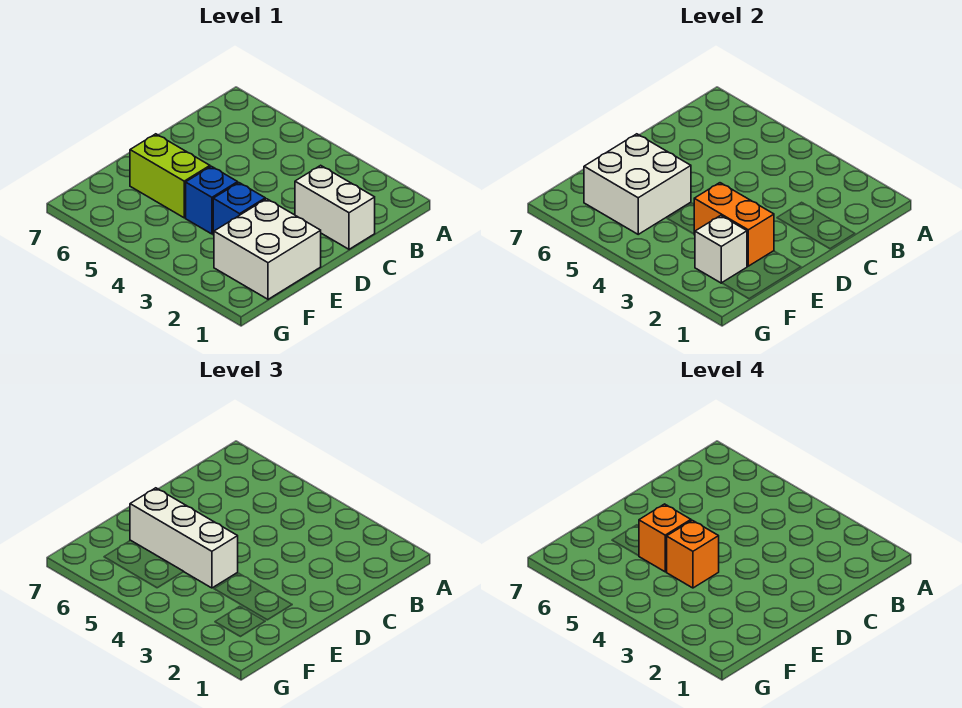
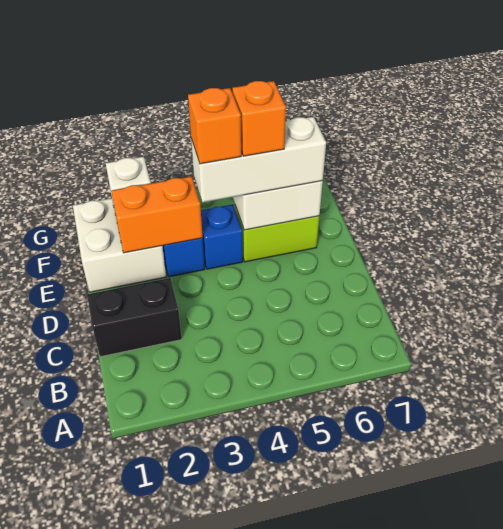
white 1x2 brick [295,165,375,249] -> black 1x2 brick [87,278,182,357]

